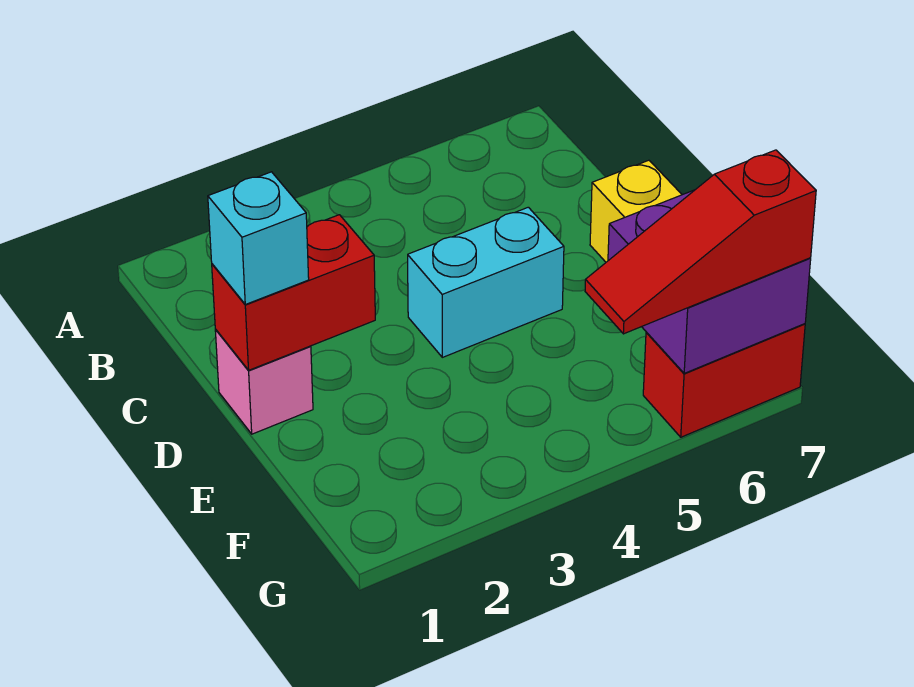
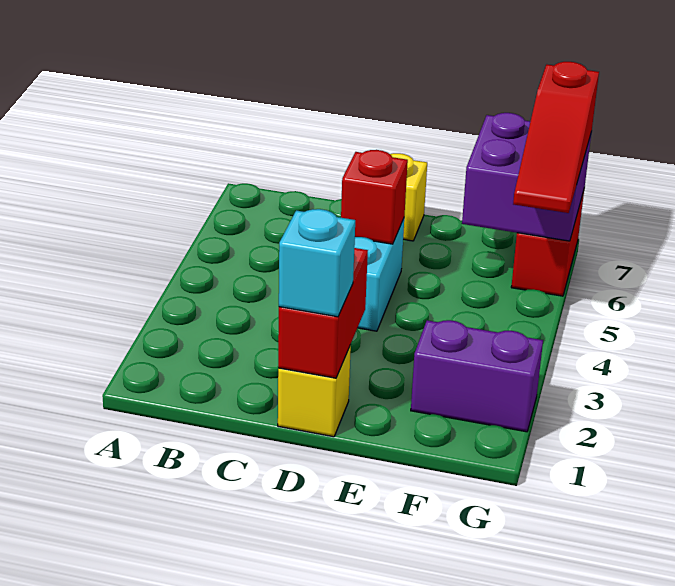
pink 1x1 brick [215,330,313,434] -> yellow 1x1 brick [278,345,351,437]
none -> red 1x1 brick [341,150,408,244]
none -> purple 1x2 brick [411,320,543,432]

